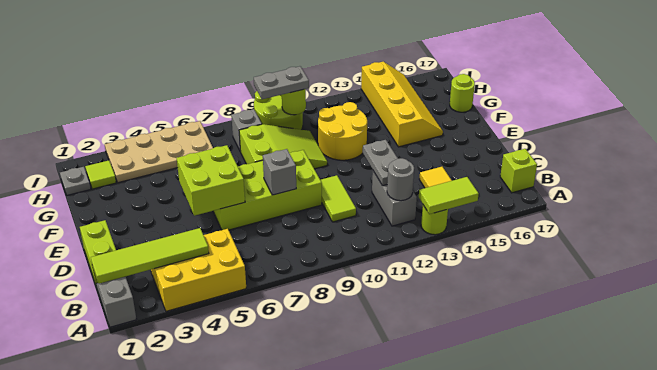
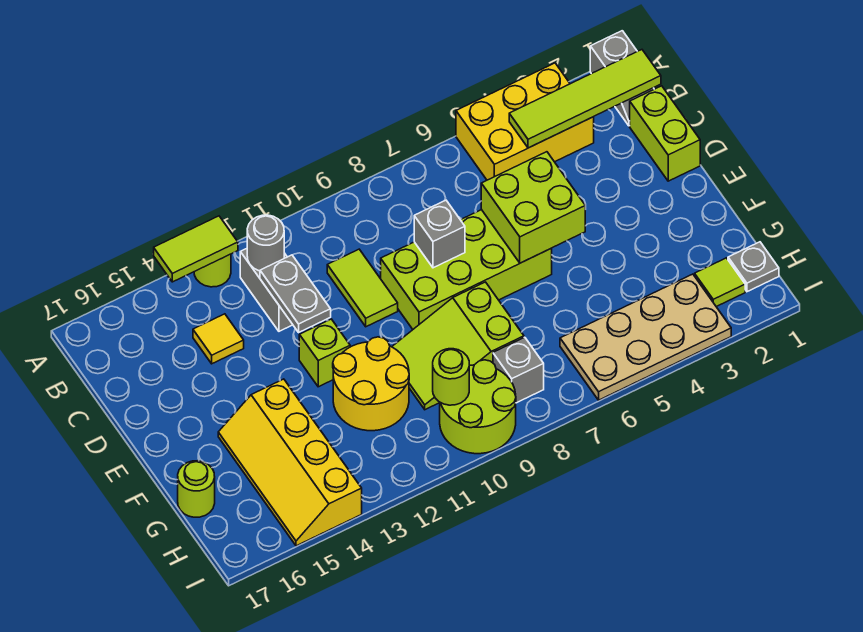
lime 1x1 brick [500,149,537,193] -> lime 1x1 brick moved to [299,319,350,387]
grey 1x2 plate [254,66,309,99] -> none

